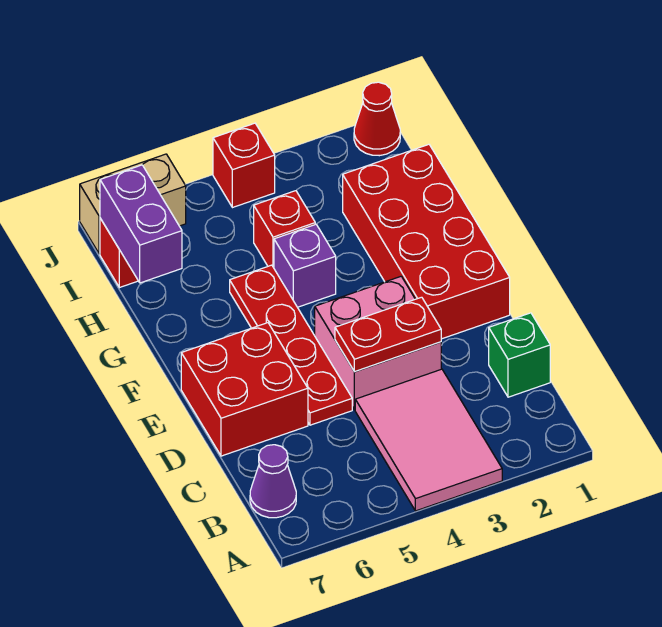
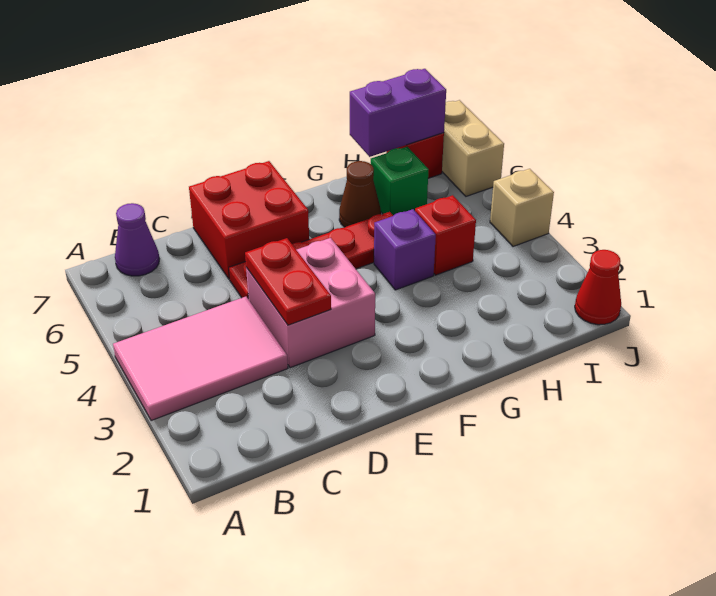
green 1x1 brick [489,313,550,397] -> green 1x1 brick moved to [371,147,429,215]
red 2x4 brick [343,144,510,339] -> none
none -> brown 1x1 cone [339,161,381,227]
red 1x1 brick [213,123,275,208] -> tan 1x1 brick [490,169,554,247]

